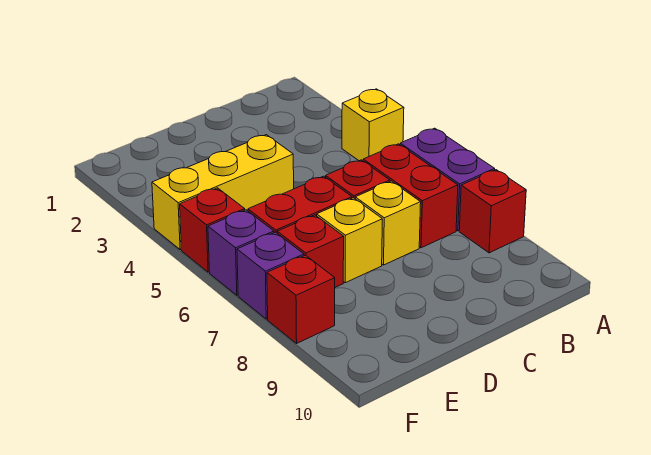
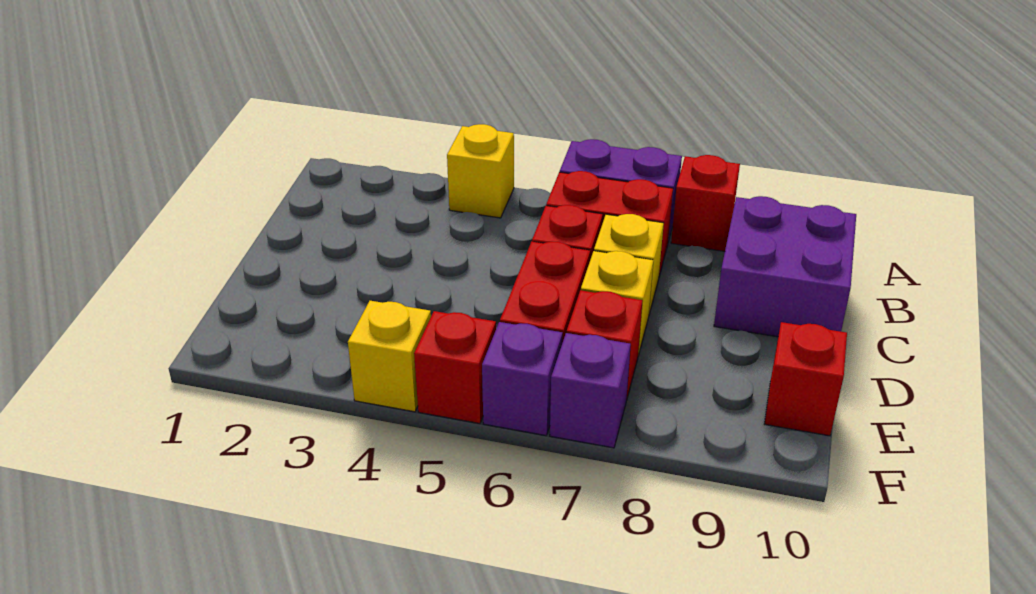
none -> purple 2x2 brick [714,196,856,337]
yellow 1x3 brick [152,135,294,250] -> yellow 1x1 brick [348,301,431,412]
red 1x1 brick [267,255,335,343] -> red 1x1 brick moved to [765,322,847,436]

